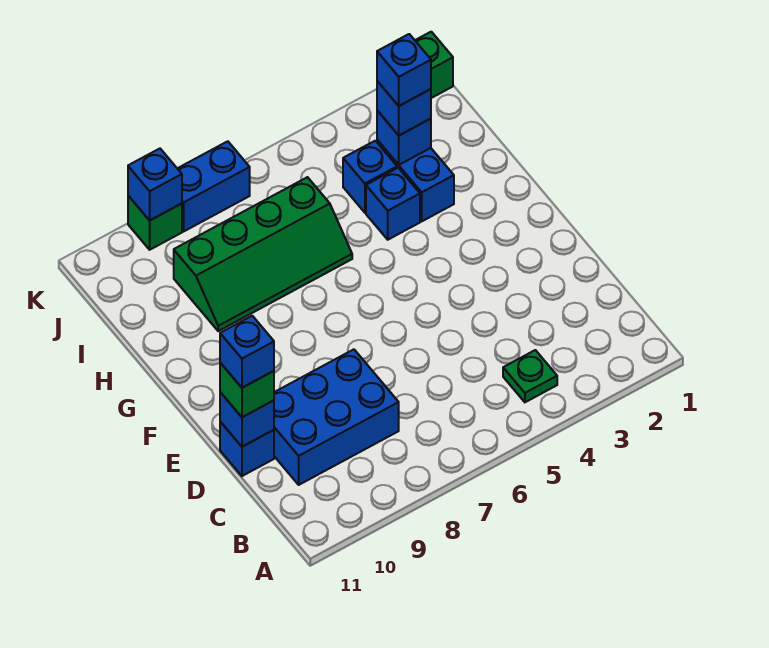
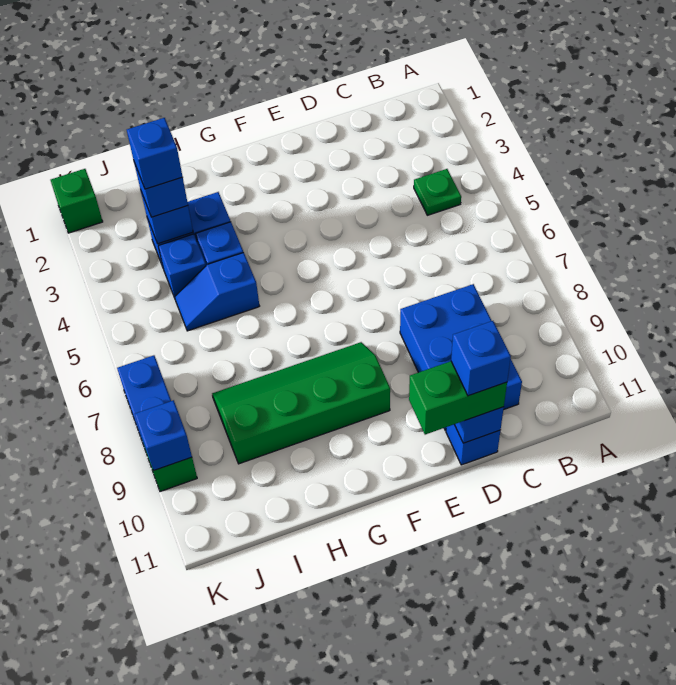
green 1x1 brick [220,363,274,417] -> green 1x2 brick [409,361,507,435]
none -> blue 1x2 slope [175,252,259,331]
green 2x4 slope [174,177,352,331] -> green 2x4 slope turned to [212,342,390,464]

